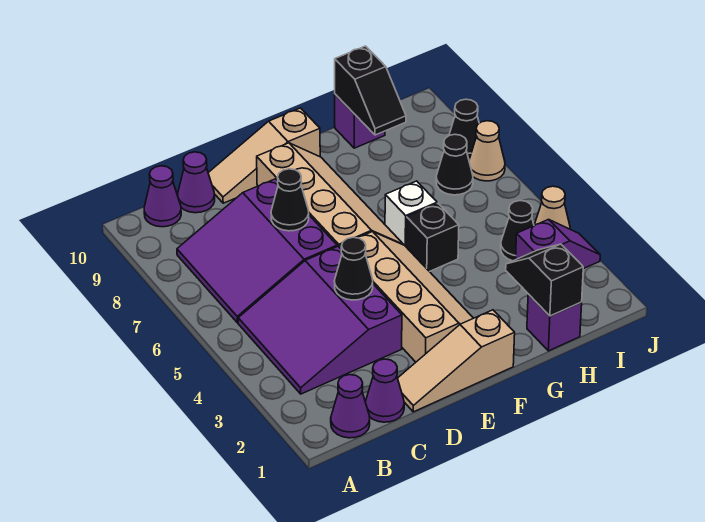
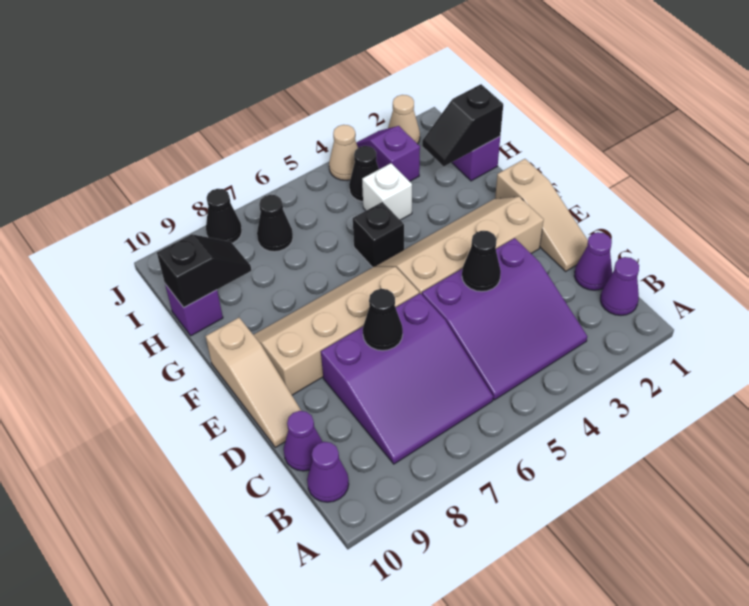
white 1x1 brick [385,181,437,246] -> white 1x1 brick moved to [362,163,412,220]
tan 1x1 cone [469,121,505,181] -> tan 1x1 cone moved to [388,95,420,144]

